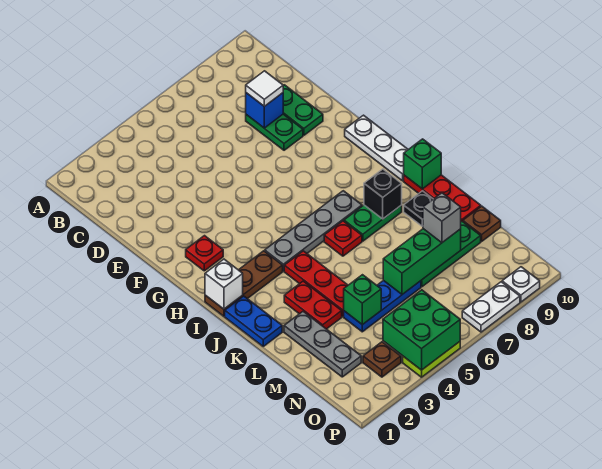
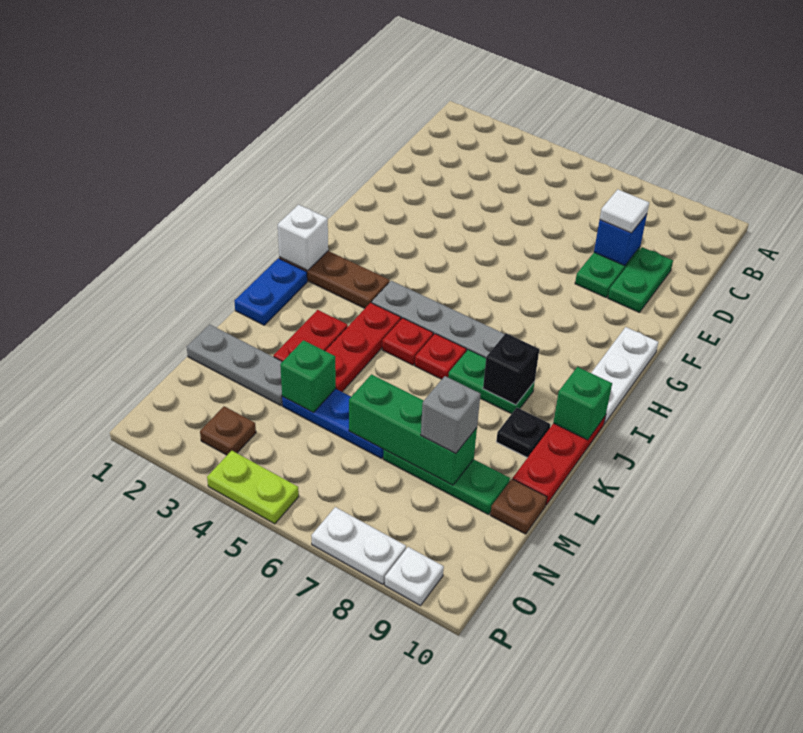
red 1x1 plate [186,236,223,271] -> red 1x1 plate moved to [382,318,433,365]
grey 1x3 plate [284,312,361,377] -> grey 1x3 plate turned to [187,325,283,406]
green 2x2 brick [383,290,460,370] -> none

